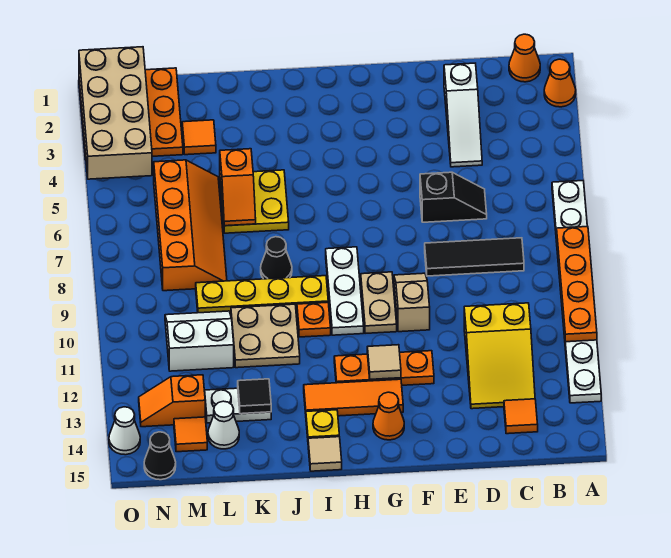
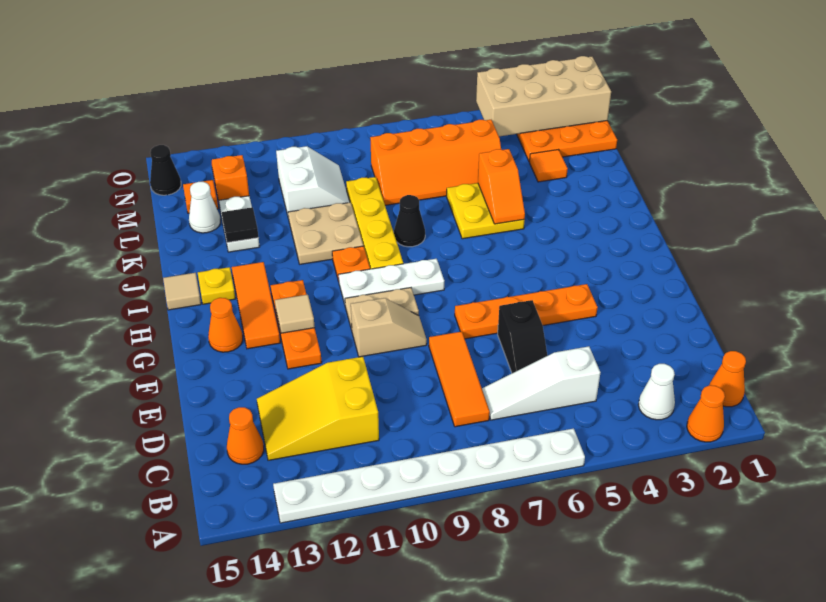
orange 1x4 plate [557,226,597,342] -> orange 1x4 plate moved to [455,284,598,339]
black 1x3 tile [425,238,524,276] -> orange 1x3 tile [429,331,490,427]
orange 1x1 tile [504,399,538,434] -> orange 1x1 cone [227,407,264,464]
white 1x3 slope [444,63,482,167] -> white 1x3 slope moved to [482,346,601,420]
orange 1x2 slope [220,149,256,226] -> orange 1x2 slope turned to [478,149,525,224]
white 1x1 cone [109,407,140,455] -> white 1x1 cone moved to [638,364,675,420]

